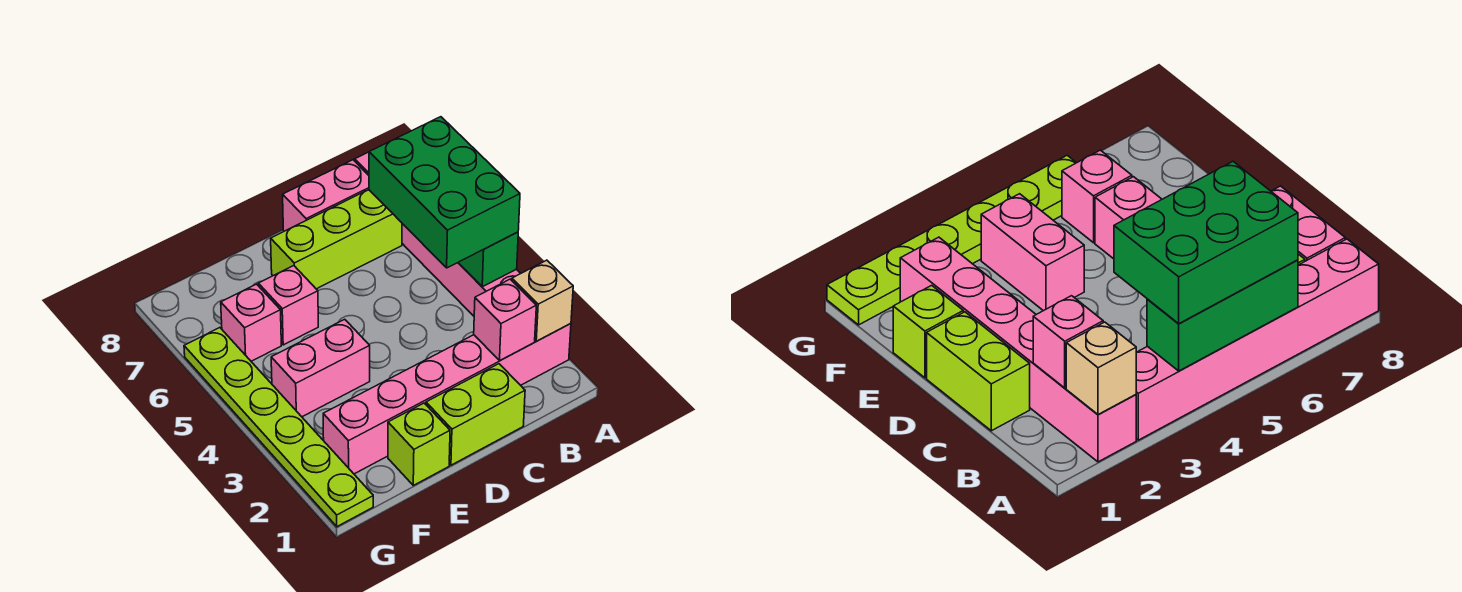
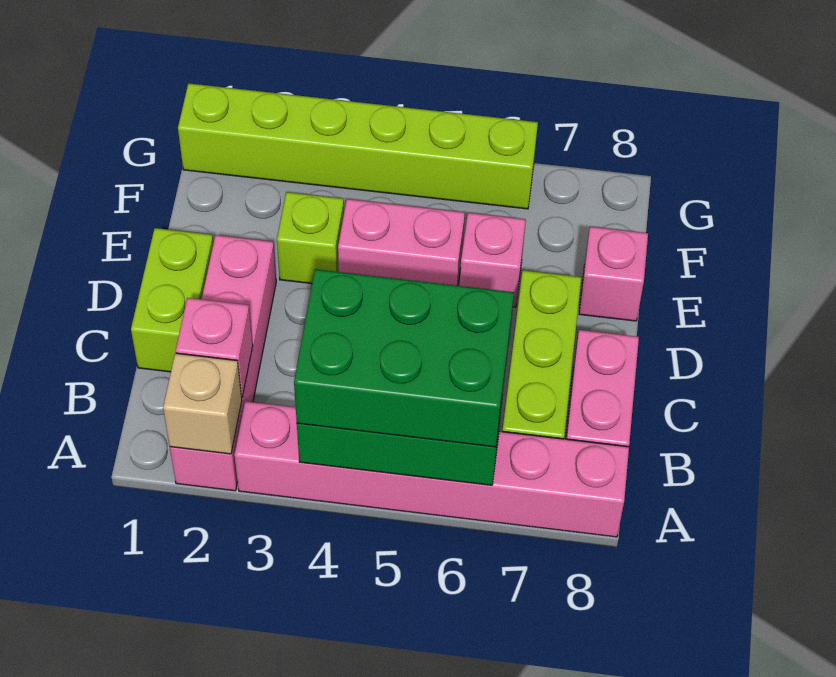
pink 1x6 brick [323,324,571,474] -> pink 1x4 brick [170,235,276,491]
lime 1x1 brick [388,403,450,485] -> lime 1x1 brick moved to [277,192,344,284]
pink 1x2 brick [271,319,370,417] -> pink 1x2 brick turned to [338,199,465,286]
pink 1x1 brick [221,284,281,361] -> pink 1x1 brick moved to [579,227,648,321]
lime 1x6 plate [184,328,373,526] -> lime 1x6 brick [178,83,538,209]

